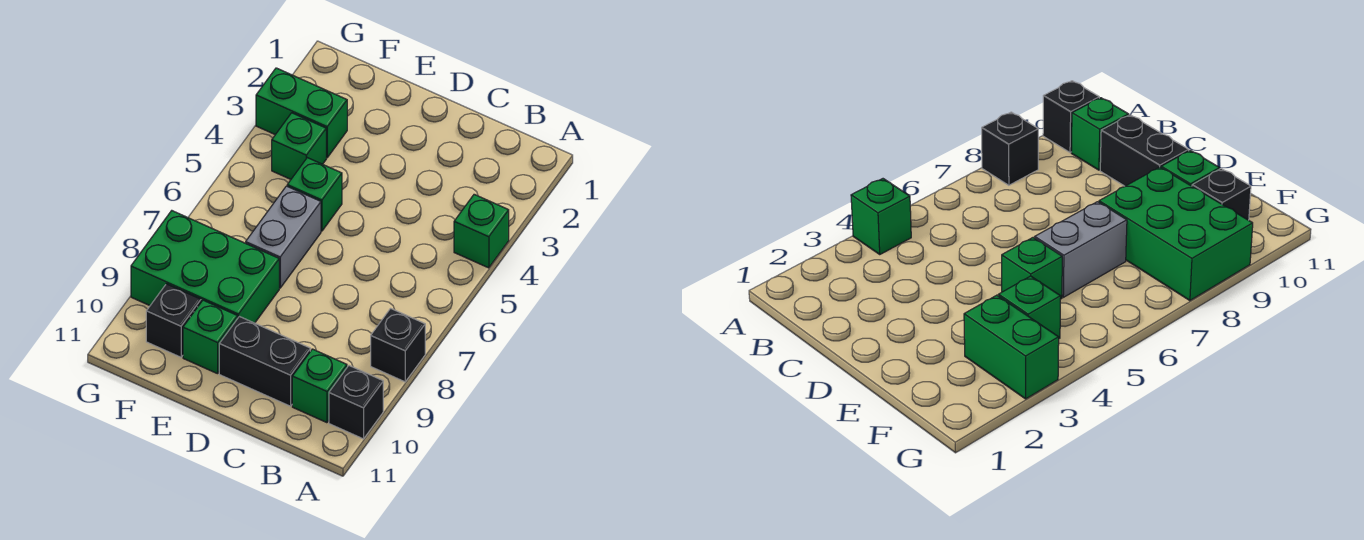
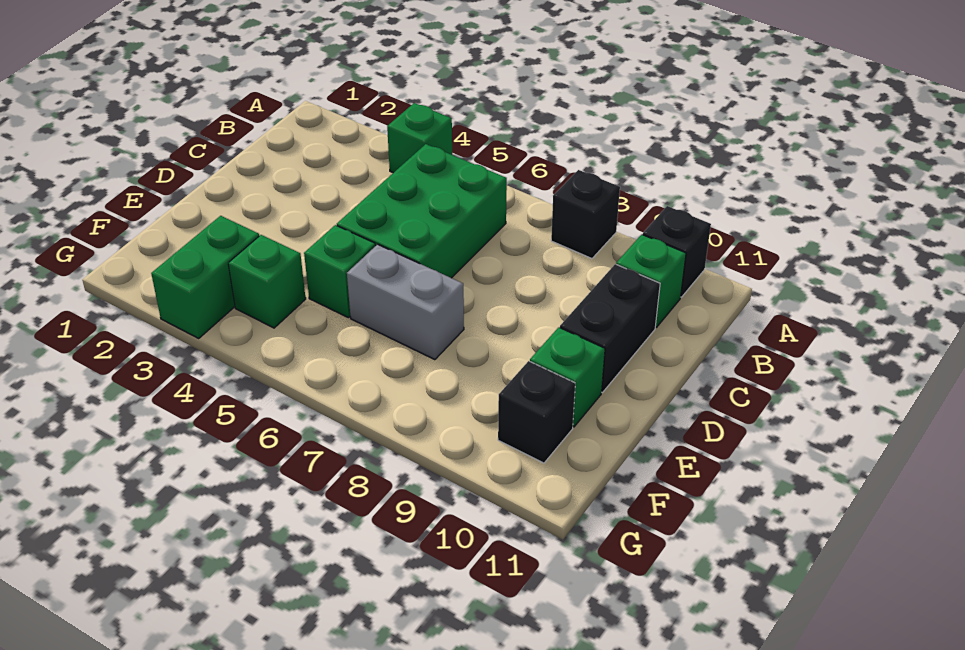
green 2x3 brick [131,211,279,323] -> green 2x3 brick moved to [337,144,507,278]

